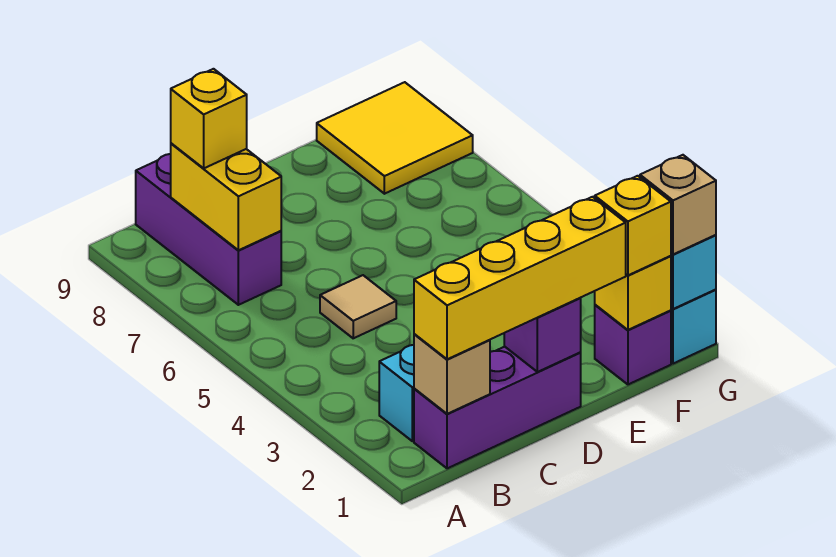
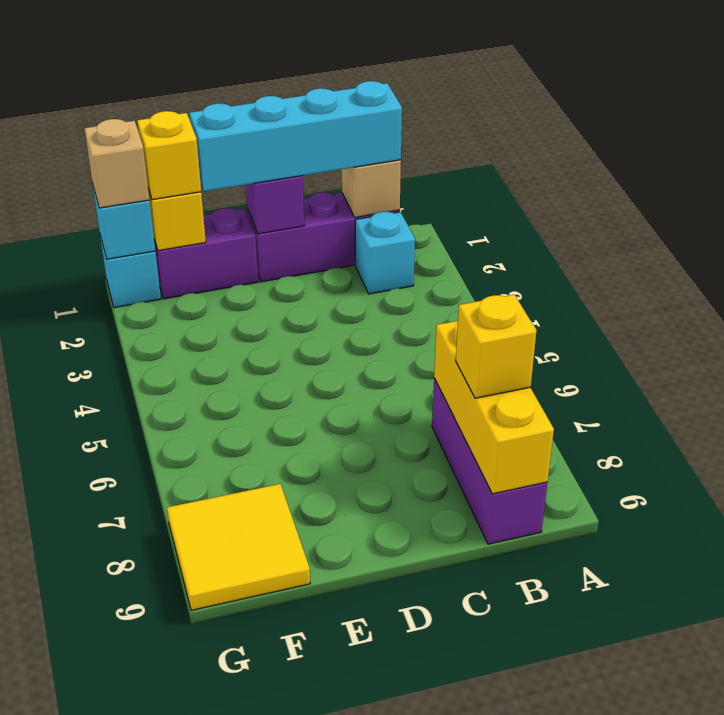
yellow 1x4 brick [414,197,626,359] -> cyan 1x4 brick [189,81,402,191]
yellow 1x2 brick [171,143,281,250] -> yellow 1x3 brick [434,321,554,494]
tan 1x1 tile [320,275,396,338] -> none
purple 1x1 brick [595,305,671,384] -> purple 1x2 brick [154,208,258,299]

